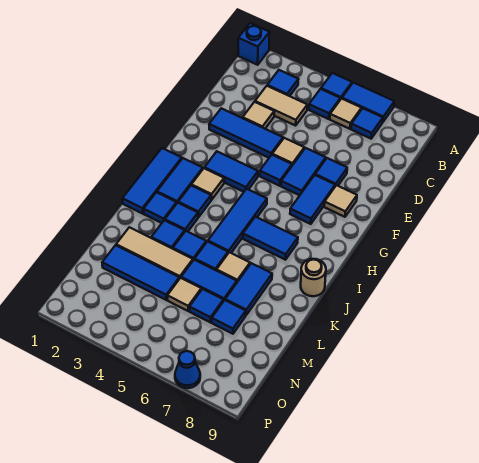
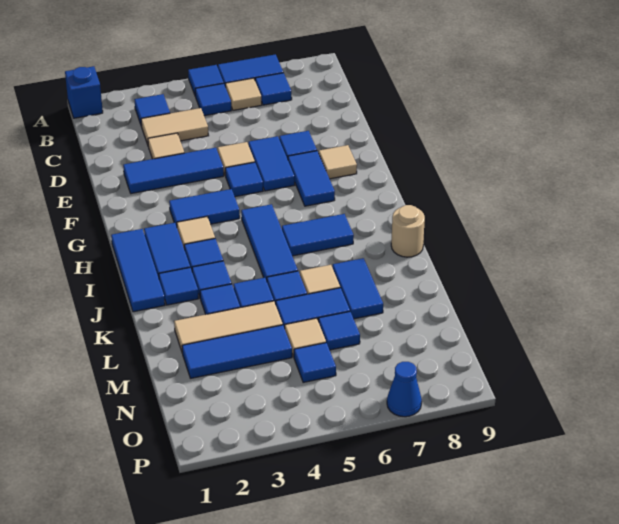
blue 1x1 tile [212,300,246,334] -> blue 1x1 tile moved to [294,343,336,382]

